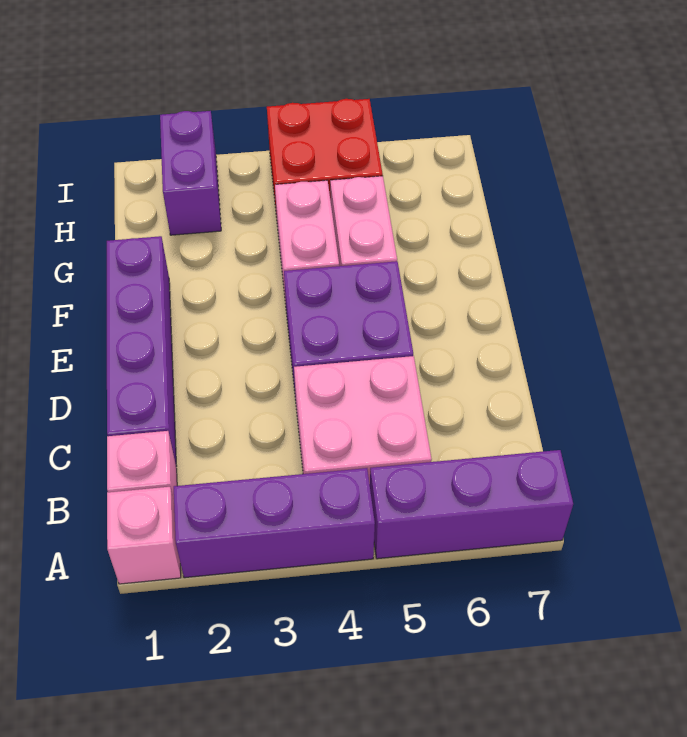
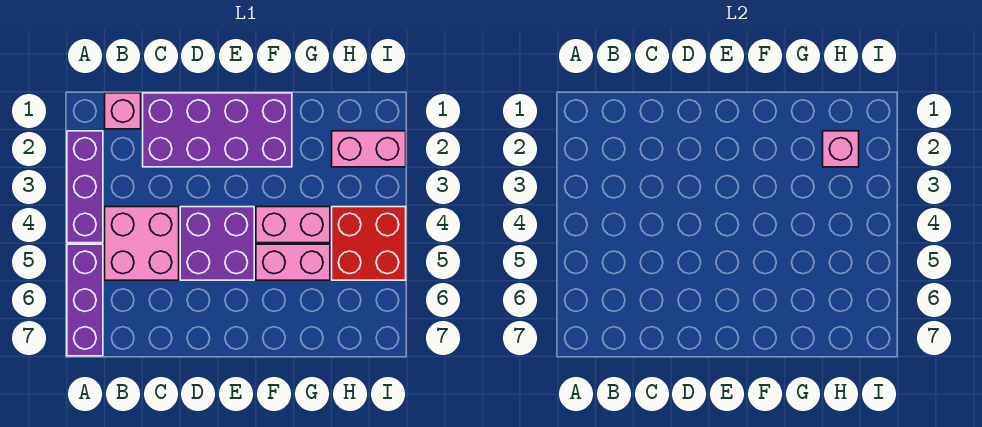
pink 1x1 brick [107,487,181,584] -> pink 1x1 brick moved to [823,131,859,167]
purple 1x4 brick [107,236,176,464] -> purple 2x4 brick [143,93,292,167]
purple 1x2 brick [160,111,221,235] -> pink 1x2 brick [332,131,406,167]

